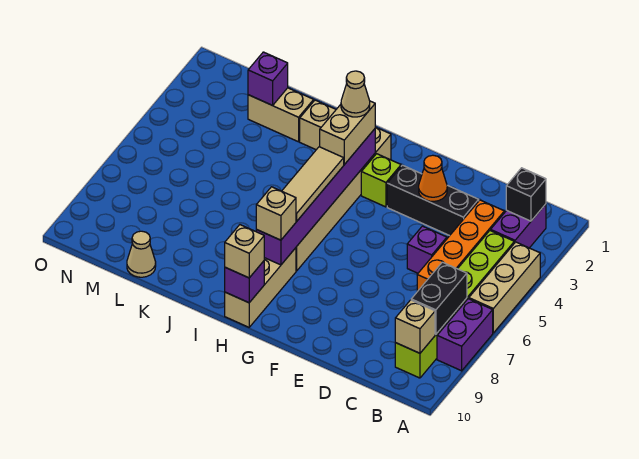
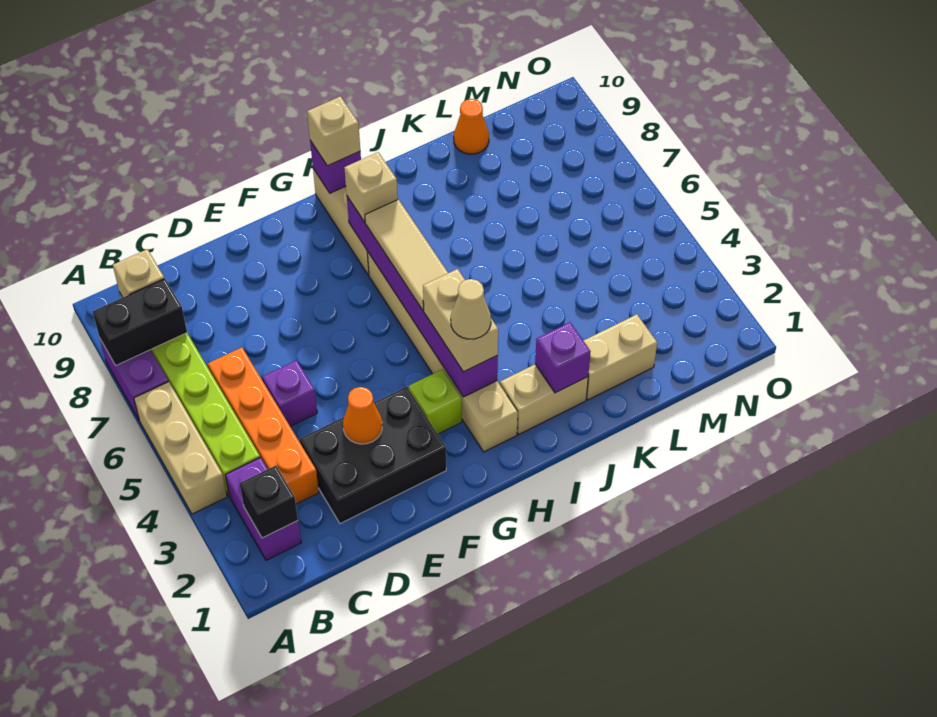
black 1x2 brick [411,262,467,334] -> black 1x2 brick turned to [93,278,187,366]
black 1x3 brick [387,165,479,236] -> black 2x3 brick [300,387,446,524]
purple 1x1 brick [248,52,288,105] -> purple 1x1 brick moved to [535,322,591,393]
tan 1x1 cone [127,231,156,277] -> orange 1x1 cone [454,99,489,154]

